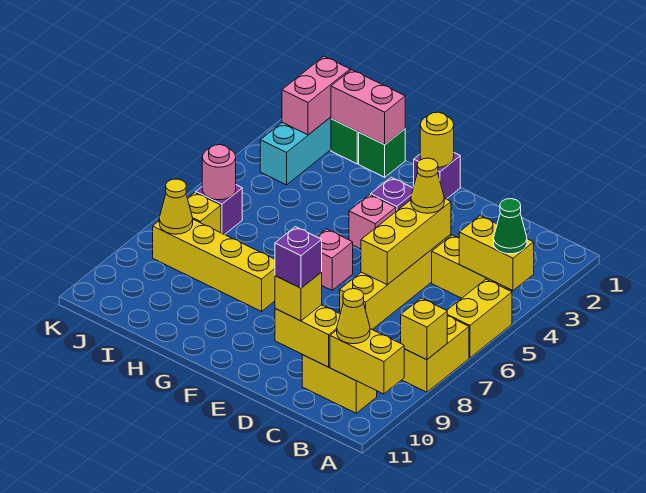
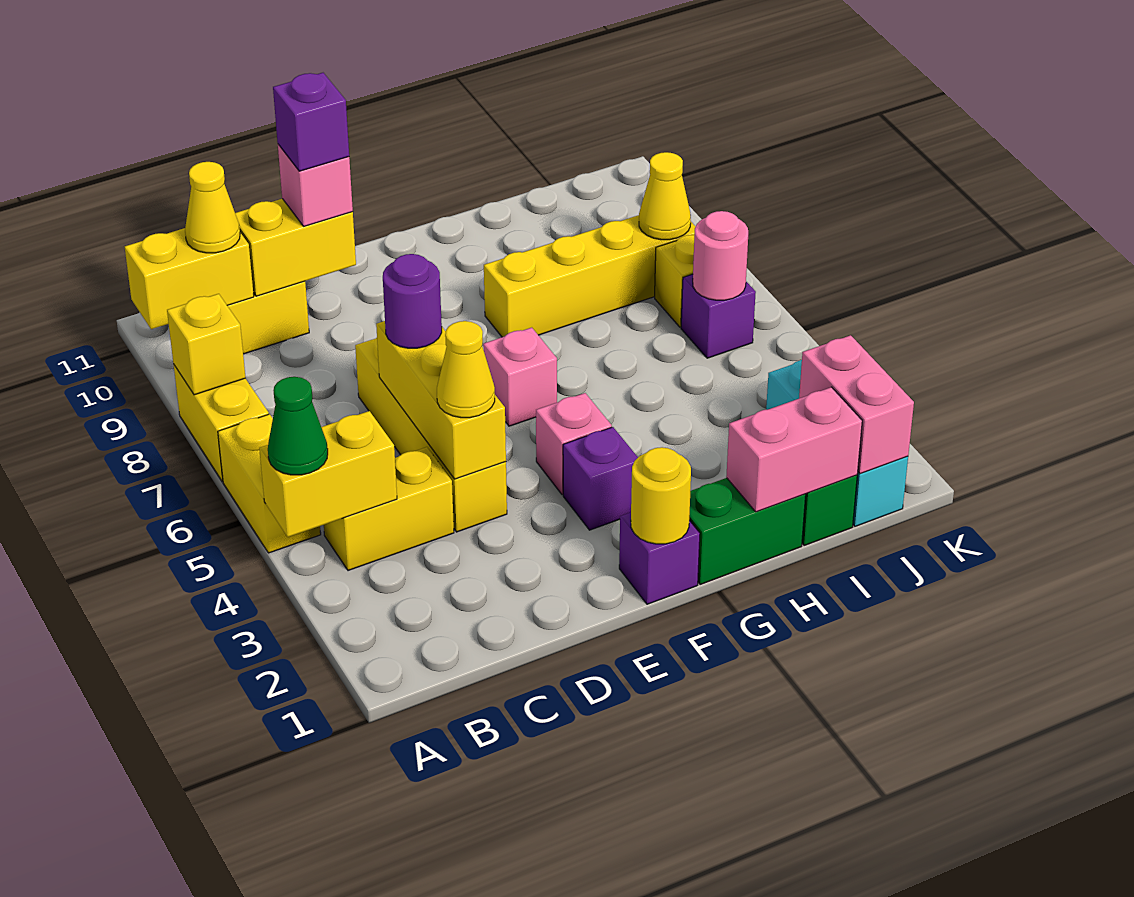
none -> purple 1x1 round brick [383,254,442,348]
yellow 1x1 brick [275,272,322,321] -> pink 1x1 brick [278,144,353,226]
green 1x1 brick [359,129,405,177] -> green 1x2 brick [689,478,806,584]

